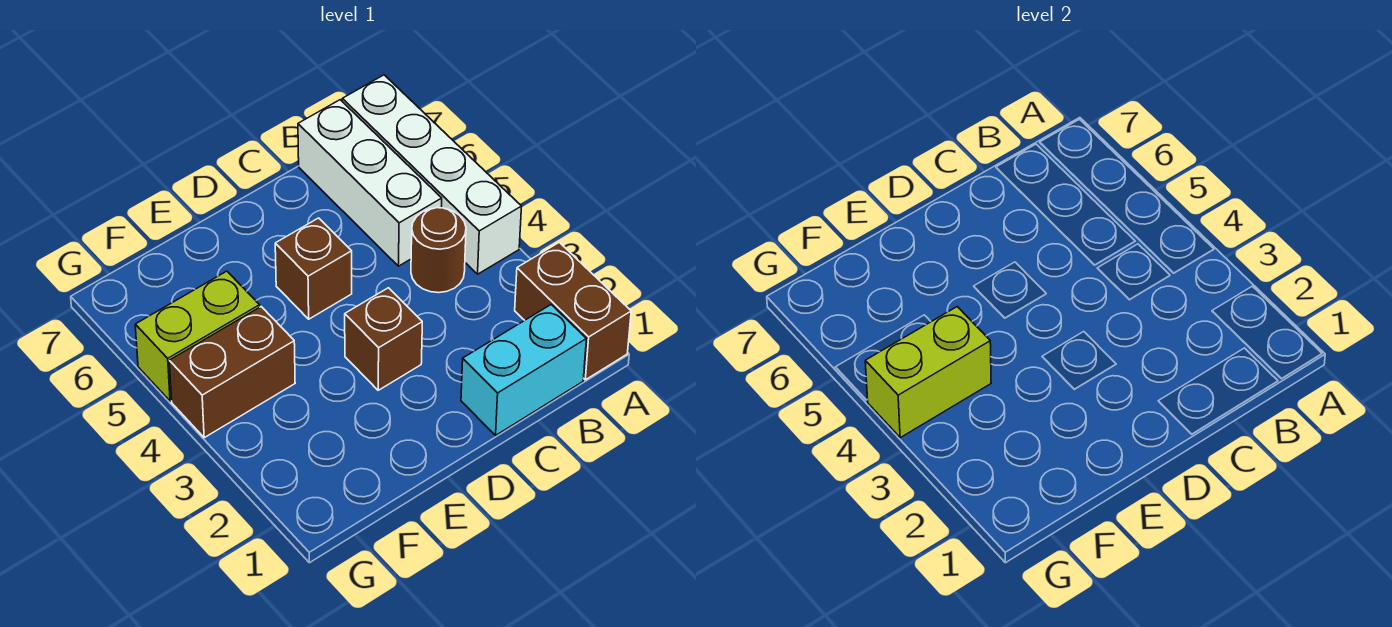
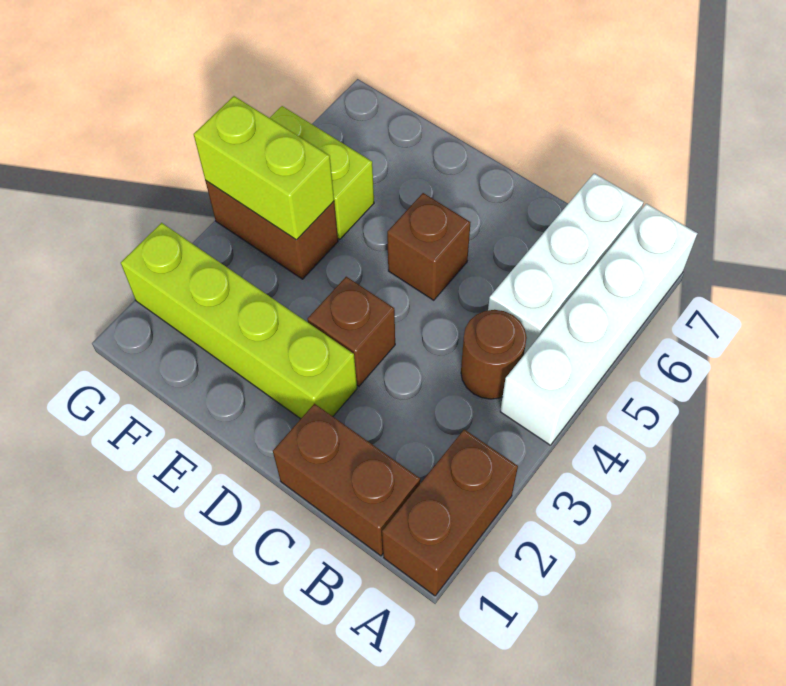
cyan 1x2 brick [461,305,586,435] -> brown 1x2 brick [273,404,420,556]
none -> lime 1x4 brick [121,223,357,419]

